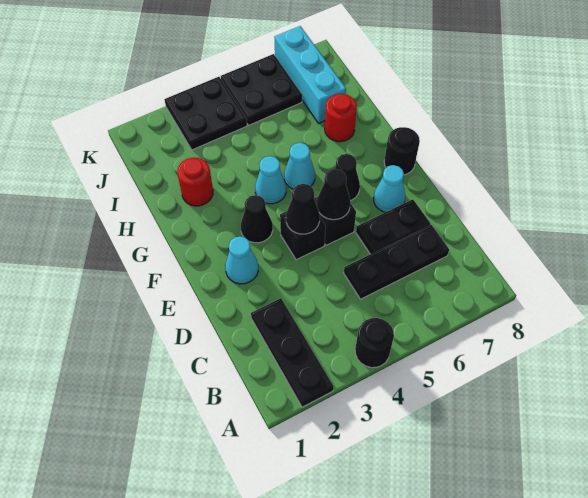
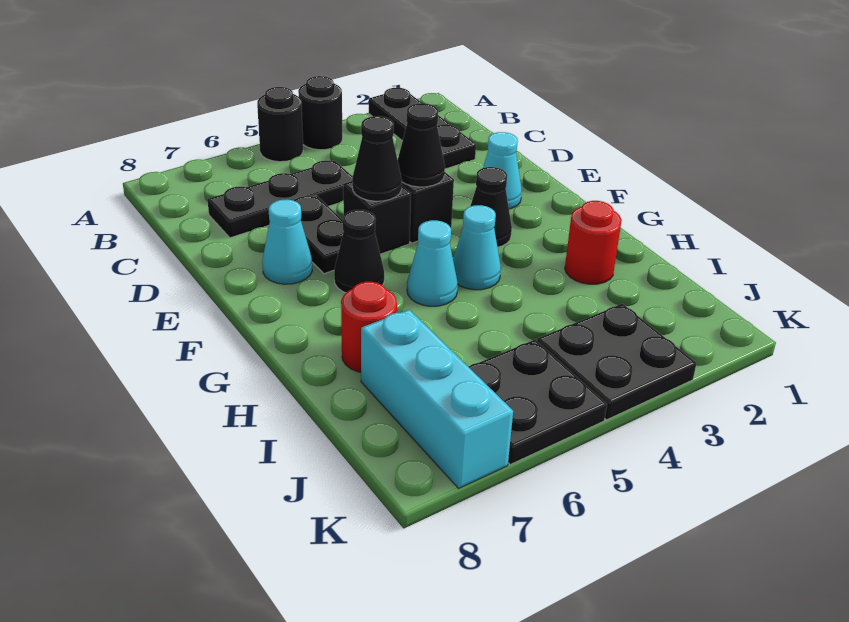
black 1x2 plate [356,200,430,254] -> black 1x2 plate turned to [294,196,344,274]
black 1x1 round brick [384,127,420,175] -> black 1x1 round brick moved to [257,87,303,162]

